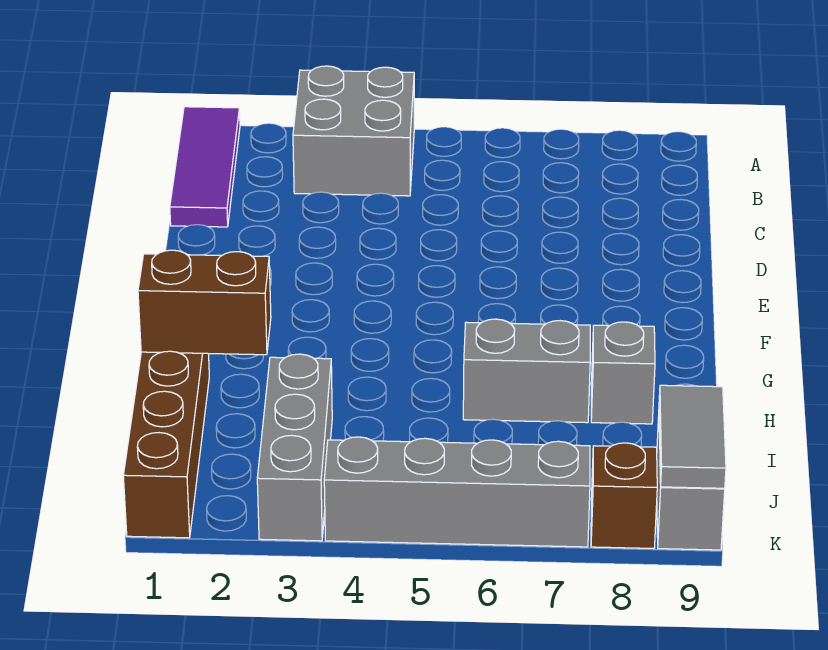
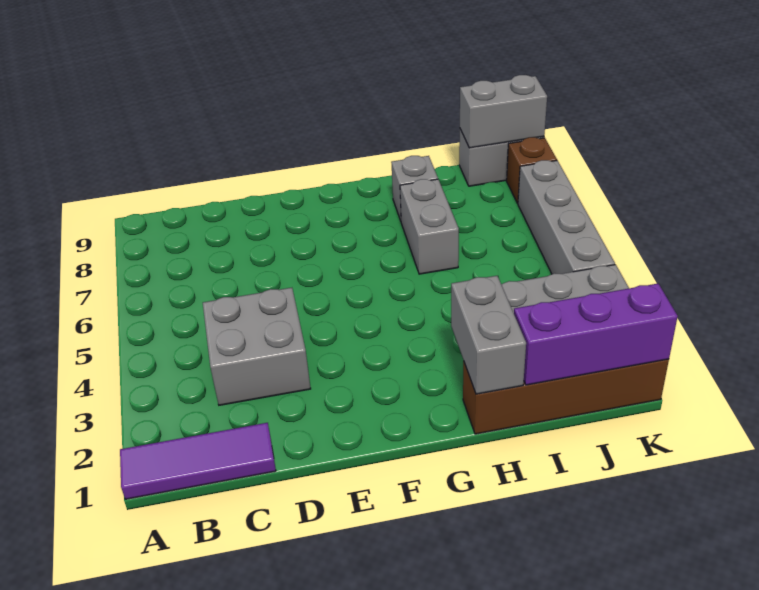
grey 2x2 brick [293,66,414,196] -> grey 2x2 brick moved to [203,288,311,405]
brown 1x2 brick [138,250,271,355] -> grey 1x2 brick [451,276,526,394]
none -> purple 1x3 brick [514,284,678,385]
grey 1x2 tile [659,385,726,488] -> grey 1x2 brick [460,75,547,148]

